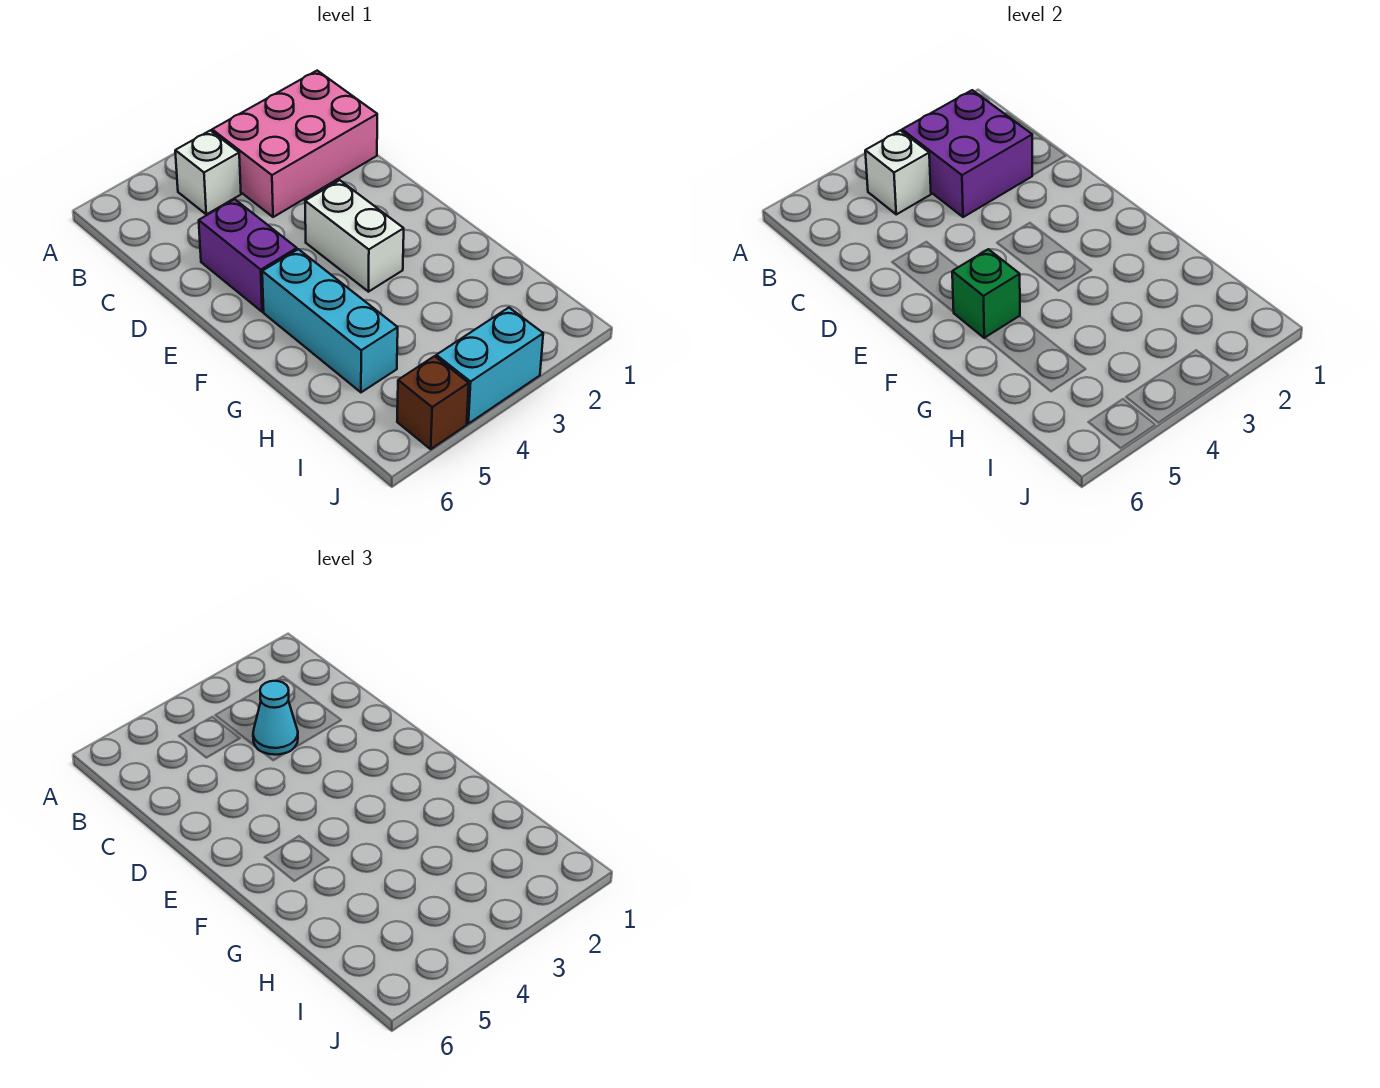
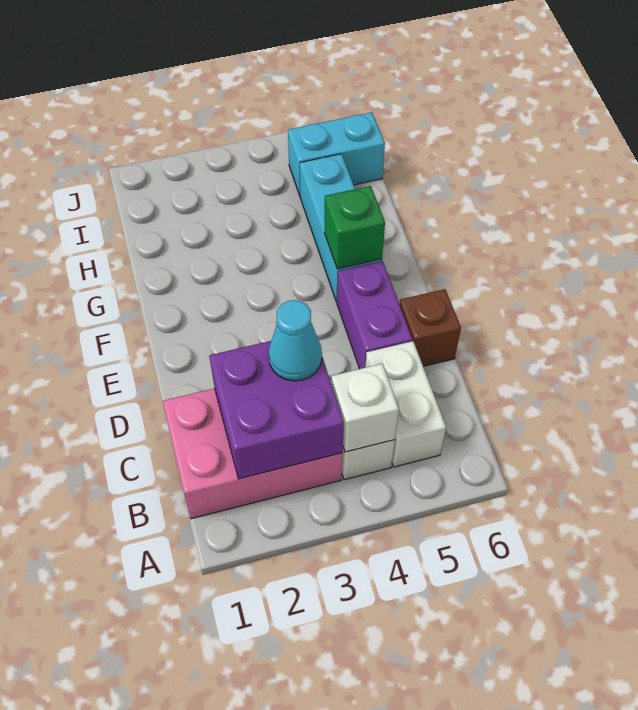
white 1x2 brick [305,180,404,292] -> white 1x2 brick moved to [365,341,446,467]
cyan 1x2 brick [436,308,543,424] -> cyan 1x2 brick moved to [288,112,385,195]
brown 1x1 brick [397,356,469,449] -> brown 1x1 brick moved to [399,289,461,366]

